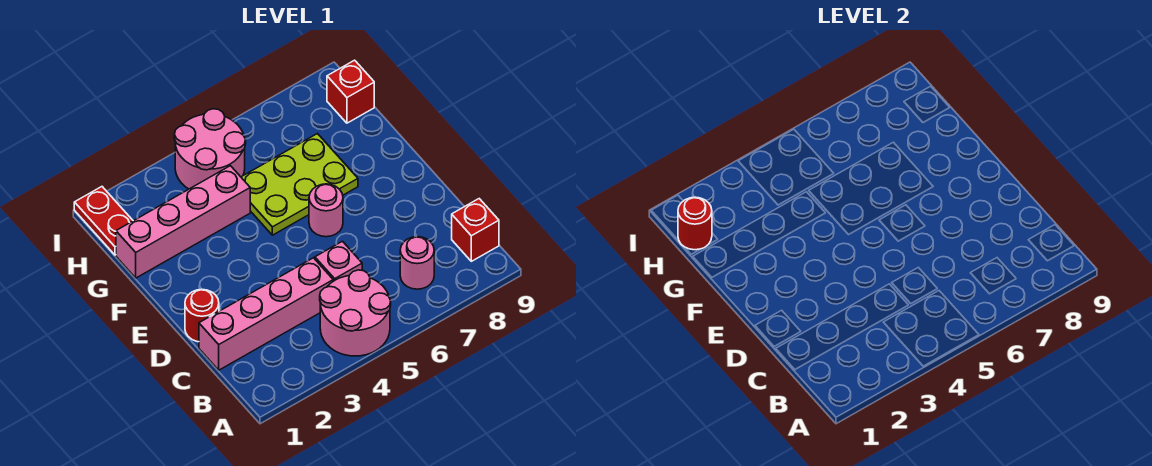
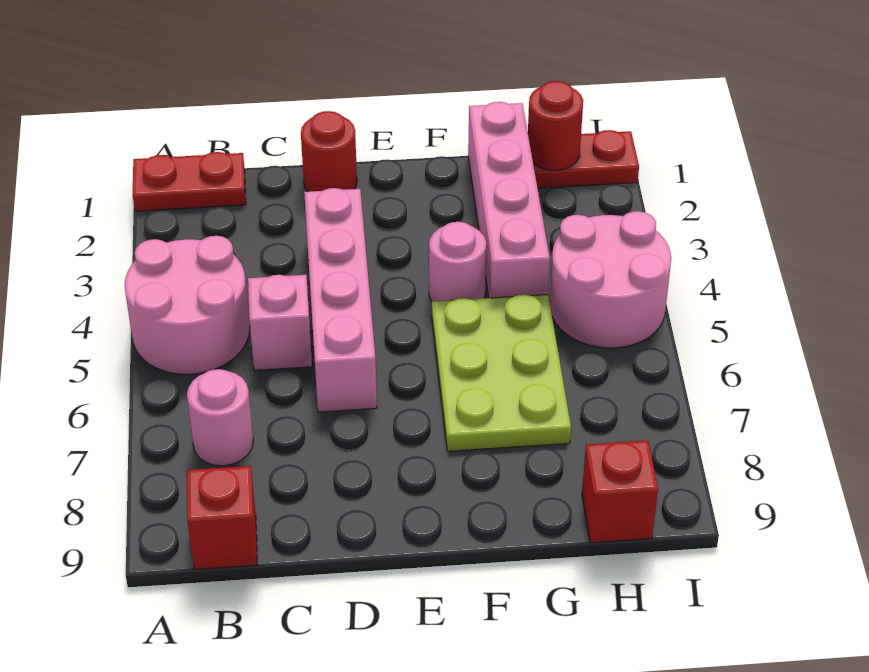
none -> red 1x2 plate [133,152,246,211]
pink 1x4 brick [199,258,333,370] -> pink 1x4 brick moved to [304,188,377,412]
pink 1x1 round brick [309,184,343,237] -> pink 1x1 round brick moved to [429,222,486,302]

